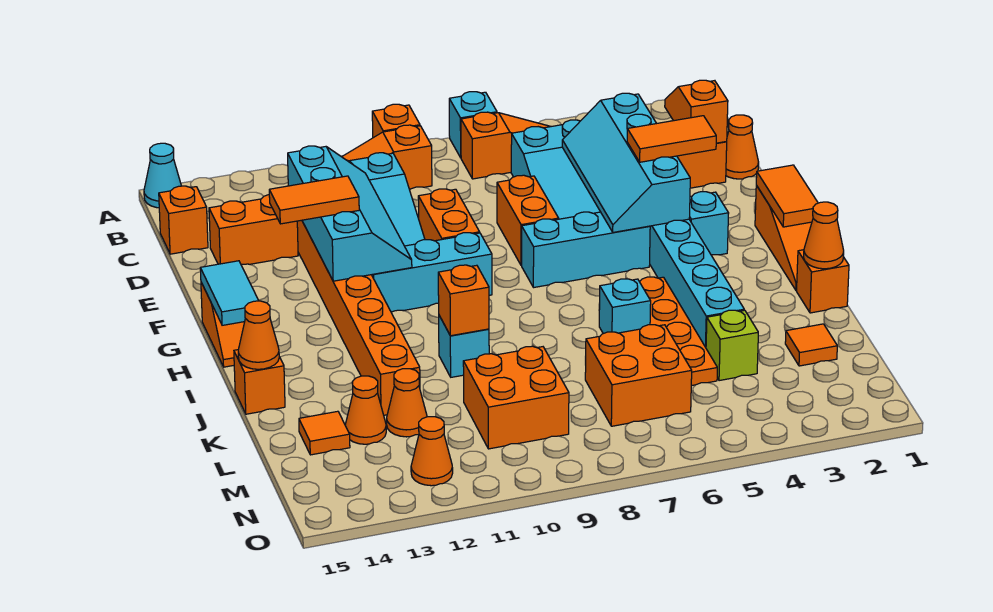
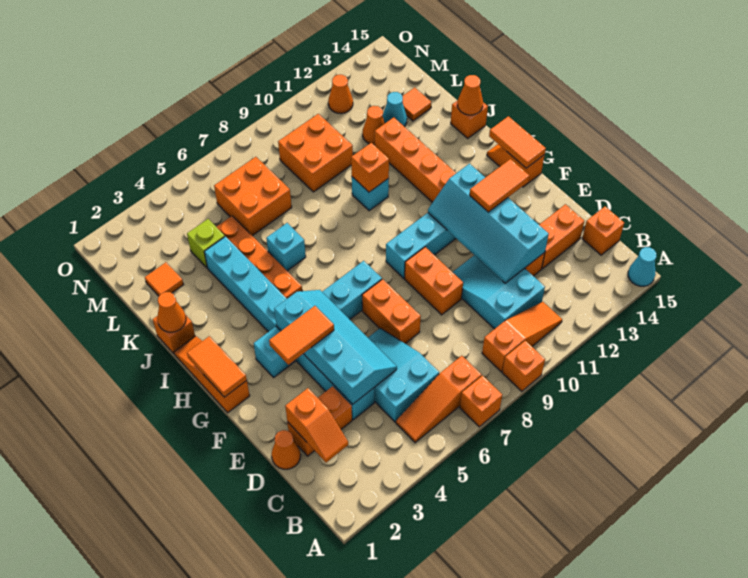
cyan 1x1 brick [449,92,497,158] -> orange 1x1 brick [460,376,502,427]
cyan 1x2 tile [200,261,259,325] -> orange 1x2 tile [489,116,546,168]
orange 1x1 cone [345,376,386,444] -> cyan 1x1 cone [383,92,407,127]

